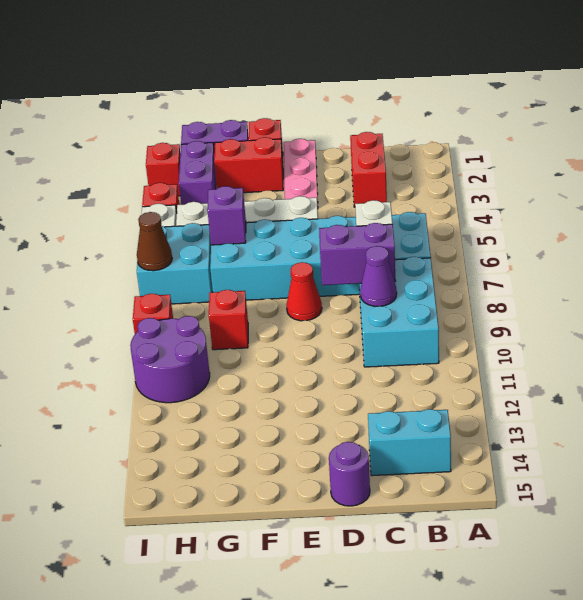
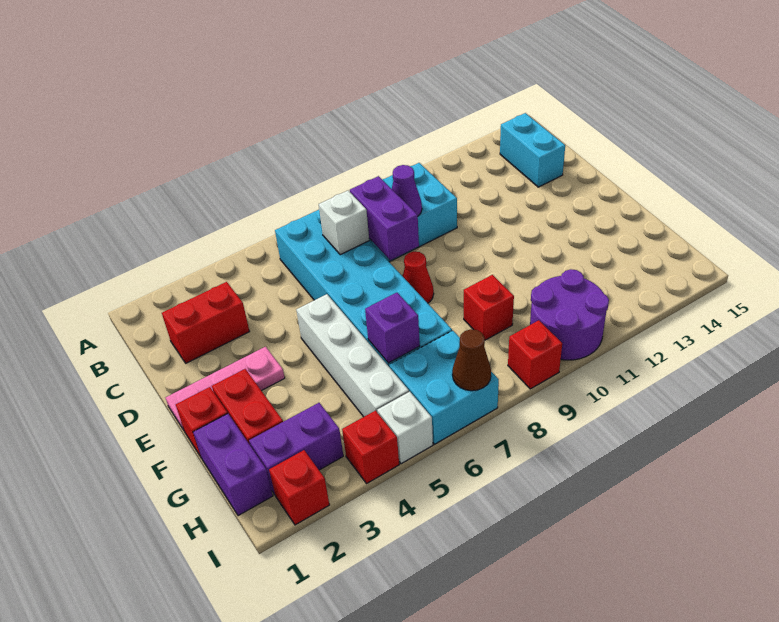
purple 1x1 round brick [329,442,370,506] -> none

